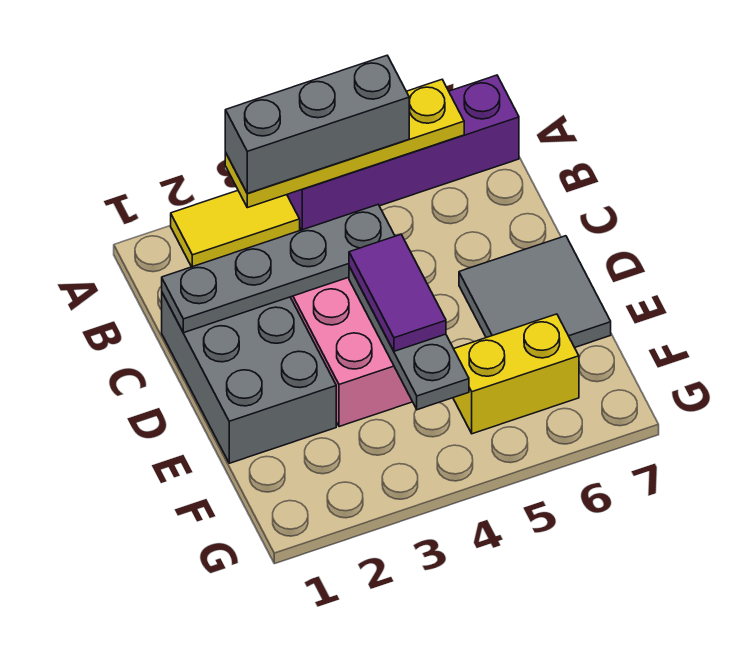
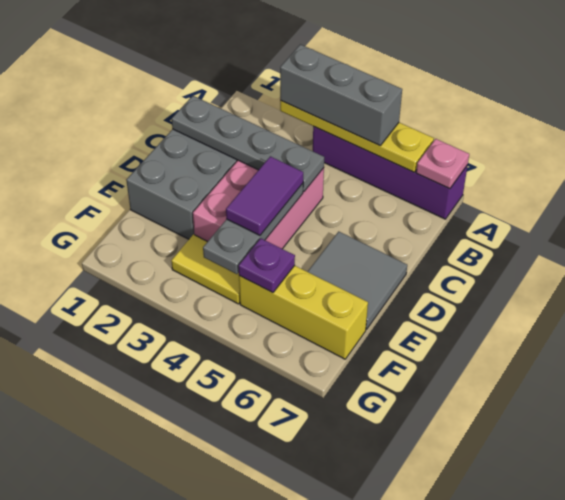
yellow 1x2 tile [171,191,300,267] -> yellow 1x2 tile moved to [171,235,240,304]
none -> pink 1x1 plate [416,139,469,189]
yellow 1x2 brick [453,314,579,434] -> yellow 1x3 brick [239,266,368,359]
none -> purple 1x1 plate [239,238,295,293]

